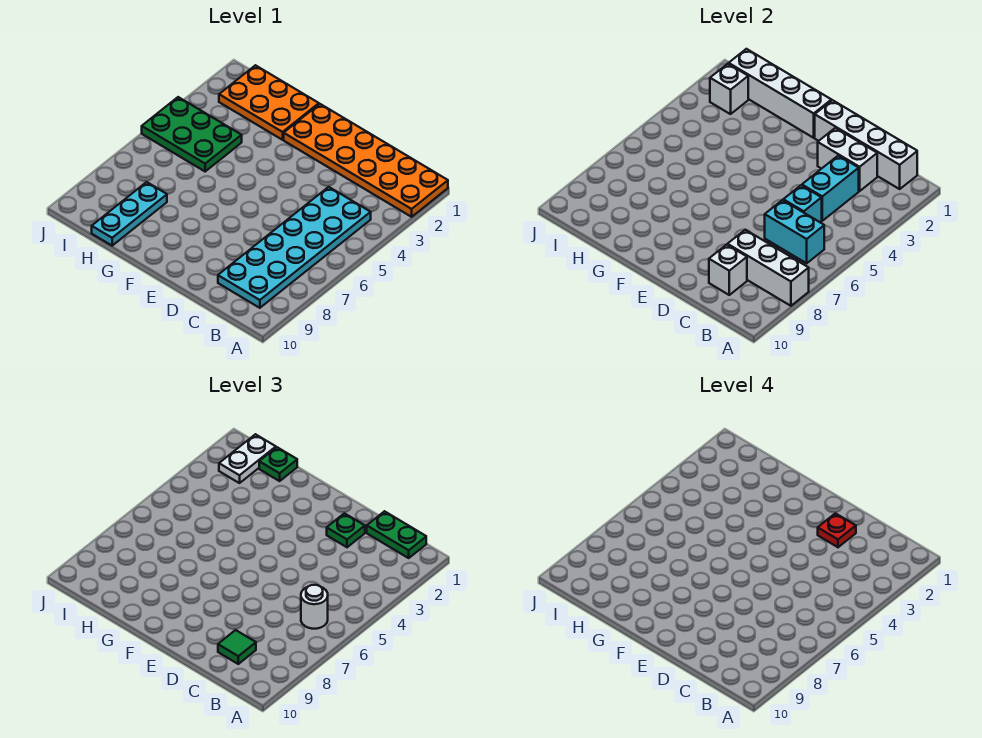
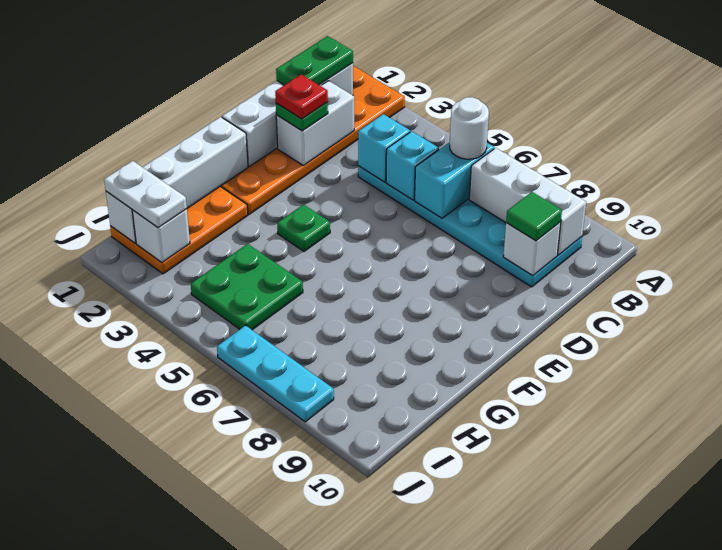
white 1x3 brick [727,230,809,306] -> white 1x3 brick turned to [469,148,586,255]
cyan 1x2 brick [802,156,859,221] -> cyan 1x1 brick [358,114,410,182]
green 1x1 plate [259,447,297,481] -> green 1x1 plate moved to [277,205,330,251]
green 2x3 plate [142,97,242,171] -> green 2x2 plate [191,244,303,330]
cyan 1x3 plate [92,182,167,246] -> cyan 1x3 plate moved to [217,325,334,422]

